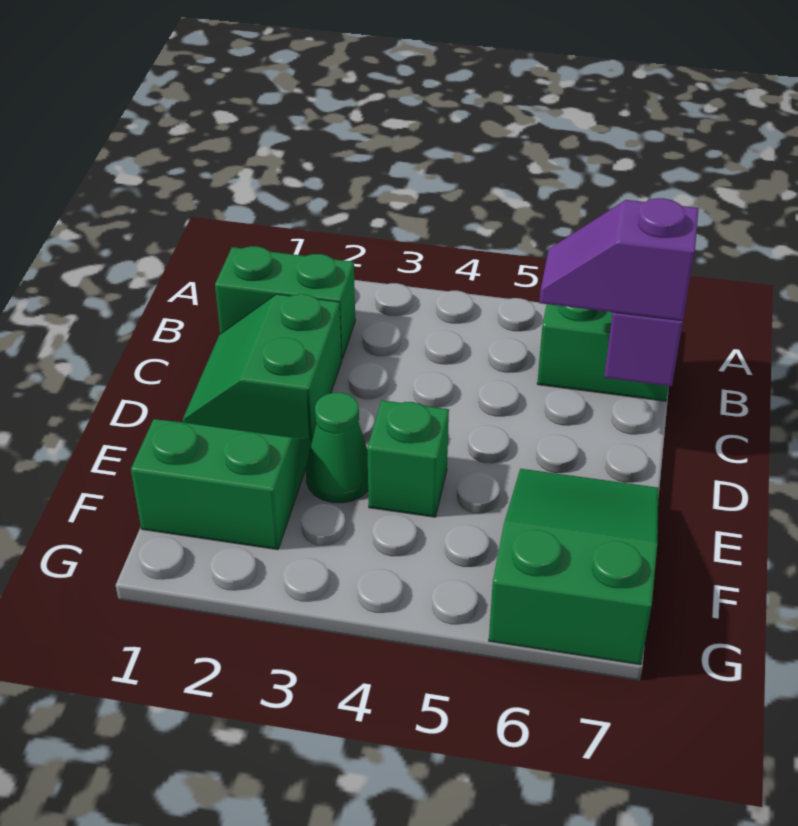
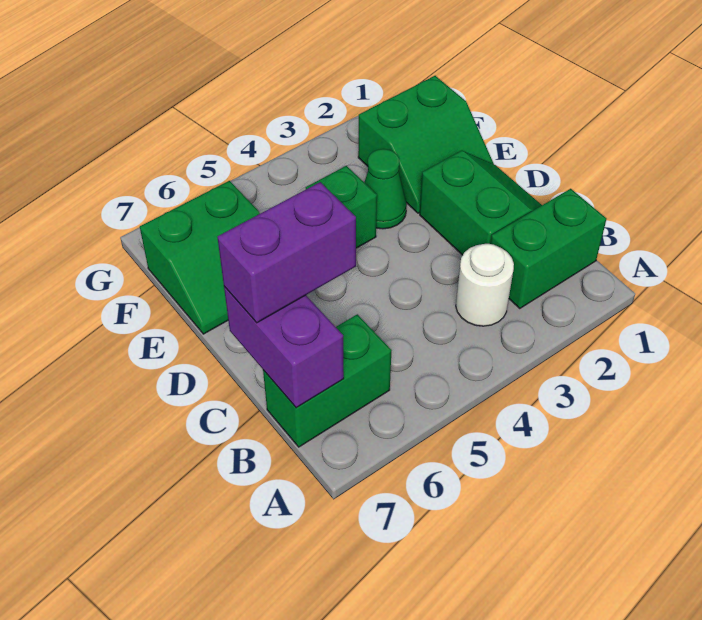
none -> white 1x1 round brick [456,244,514,326]
purple 1x2 slope [539,198,699,321] -> purple 1x2 brick [217,182,356,323]
green 2x3 slope [489,469,659,665] -> green 2x2 slope [140,181,260,334]

